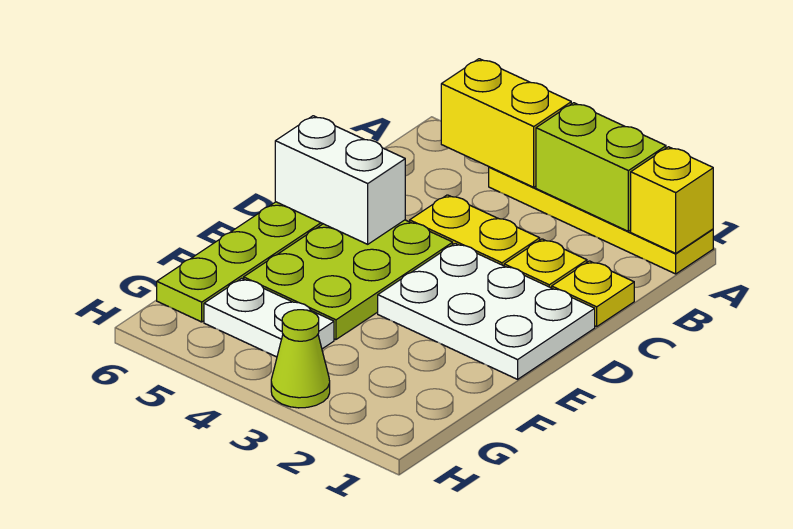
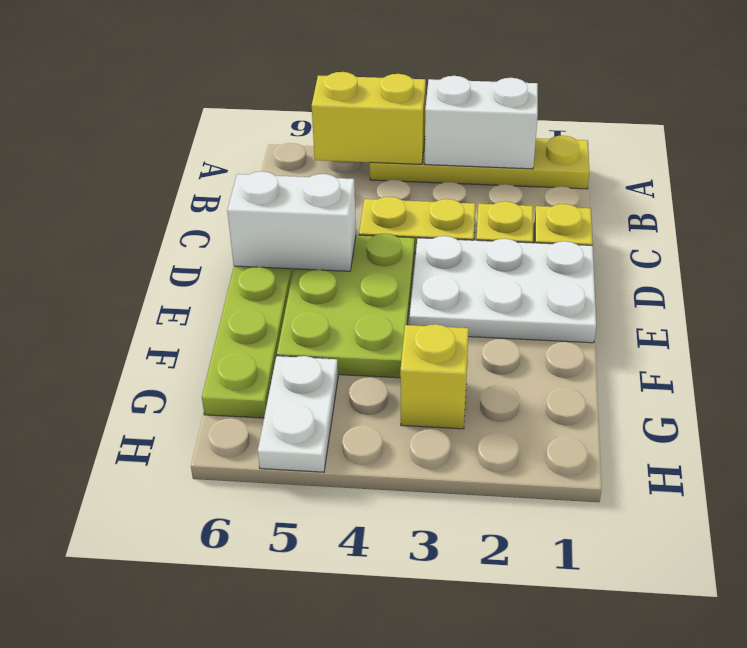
yellow 1x1 brick [631,147,713,253] -> yellow 1x1 brick moved to [400,324,469,429]
lime 1x2 brick [536,103,666,231] -> white 1x2 brick [425,76,538,169]
white 1x2 plate [204,278,334,357] -> white 1x2 plate turned to [258,356,338,472]
lime 1x1 cone [271,310,330,408] -> none

